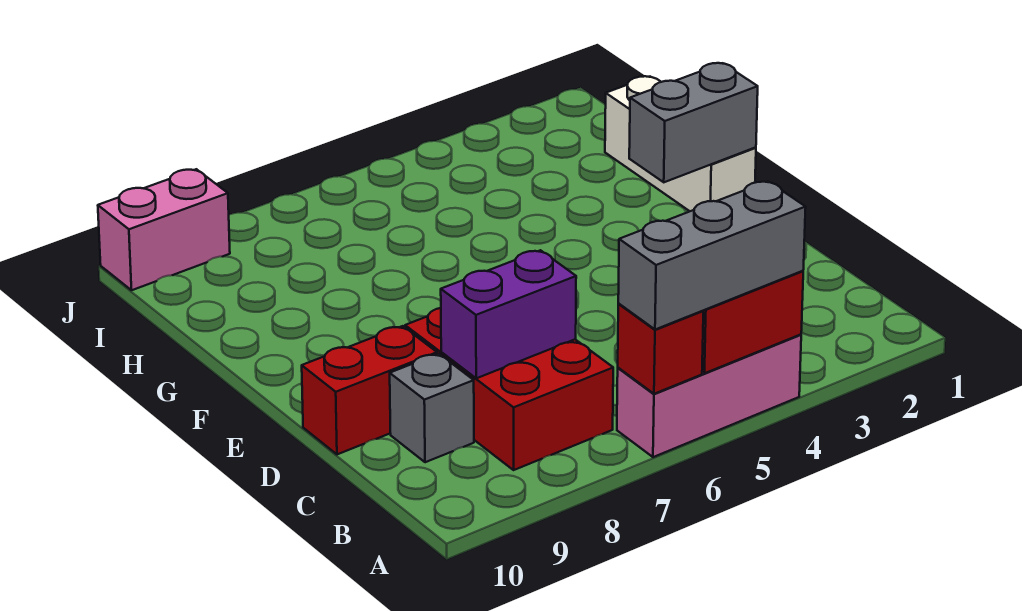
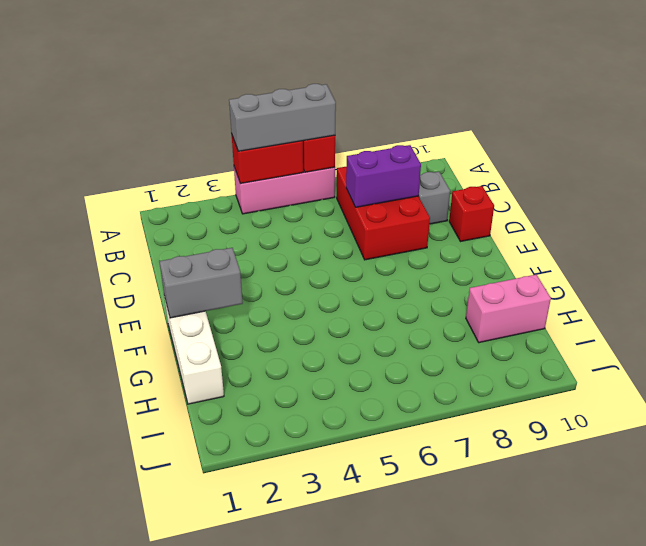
red 1x2 brick [302,326,437,454] -> red 1x1 brick [449,186,494,242]
pink 1x2 brick [98,169,230,290] -> pink 1x2 brick moved to [466,275,551,343]

